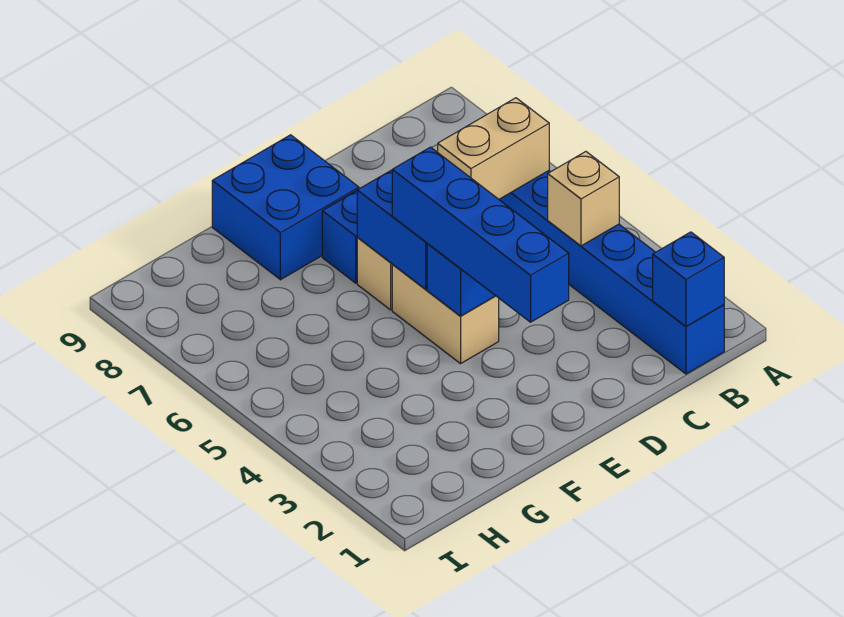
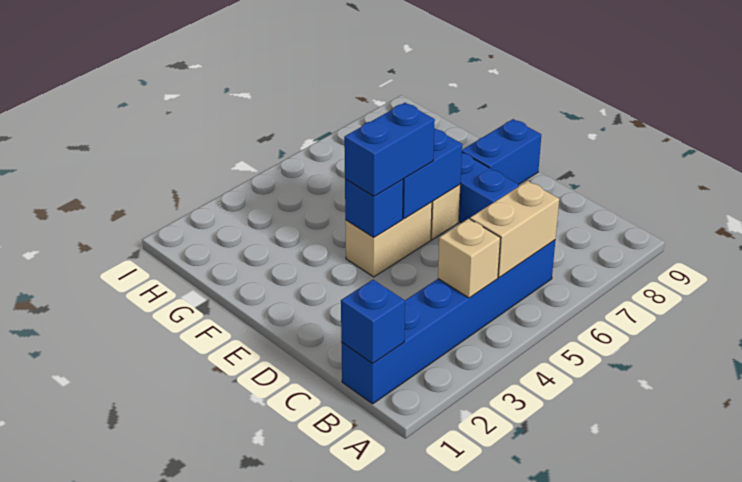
tan 1x2 brick [438,98,549,199] -> tan 1x2 brick turned to [470,181,559,277]
blue 1x4 brick [392,147,569,322] -> blue 1x2 brick [344,103,435,196]
blue 2x2 brick [212,135,359,280] -> blue 1x2 brick [462,119,541,184]

